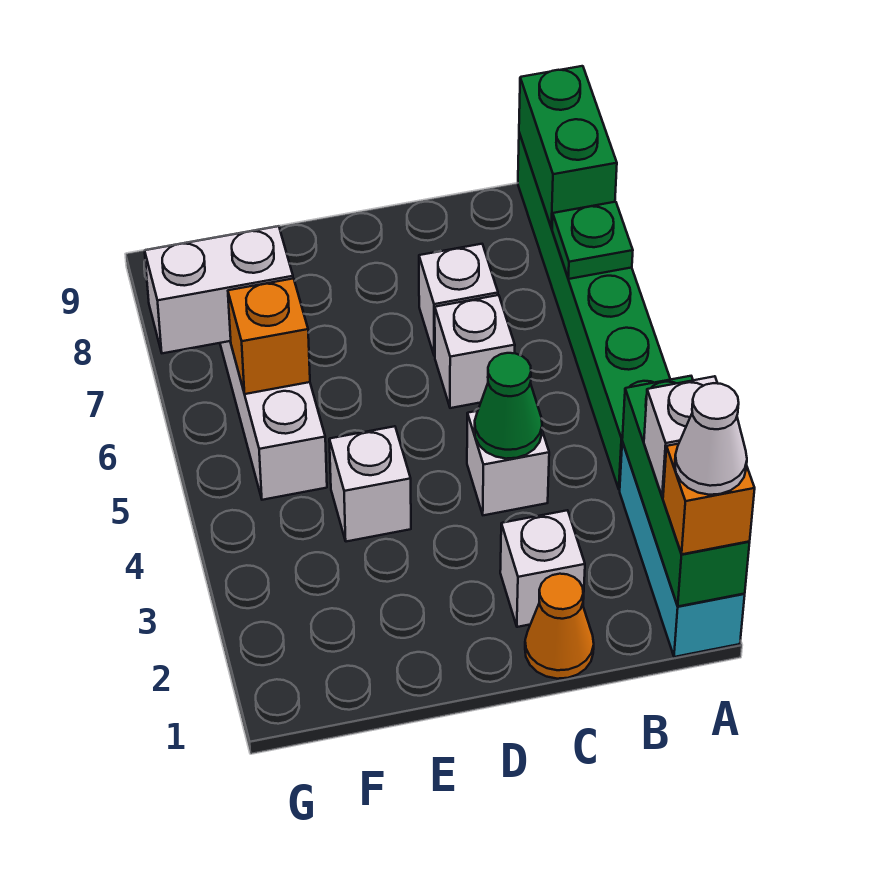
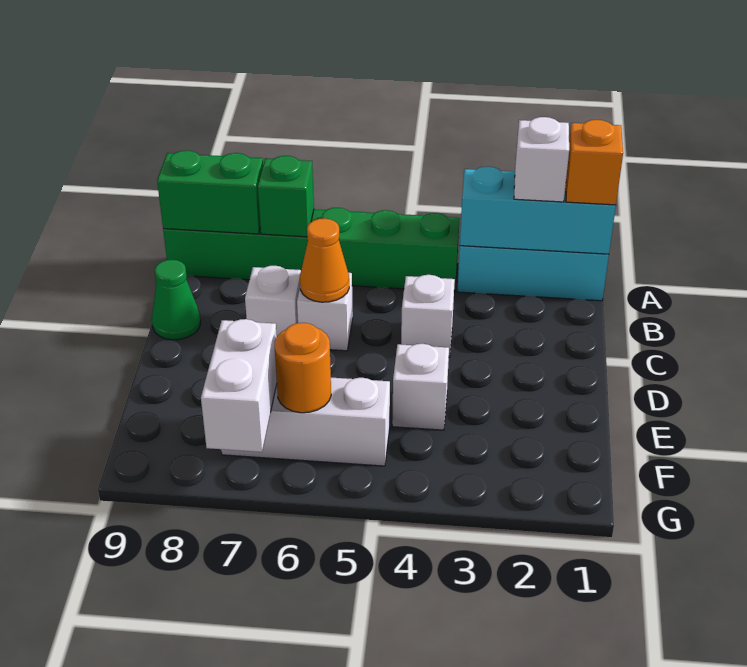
green 1x3 brick [622,376,750,606] -> cyan 1x3 brick [460,166,616,254]
white 1x1 cone [675,383,747,495] -> none
green 1x1 plate [552,202,633,279] -> green 1x1 brick [258,156,314,237]
orange 1x1 cone [525,574,594,679] -> orange 1x1 cone moved to [300,218,349,302]
white 1x1 brick [500,510,585,627] -> none
green 1x1 cone [475,353,542,459] -> green 1x1 cone moved to [152,260,201,340]
orange 1x1 brick [228,279,310,394] -> orange 1x1 round brick [275,323,331,413]

